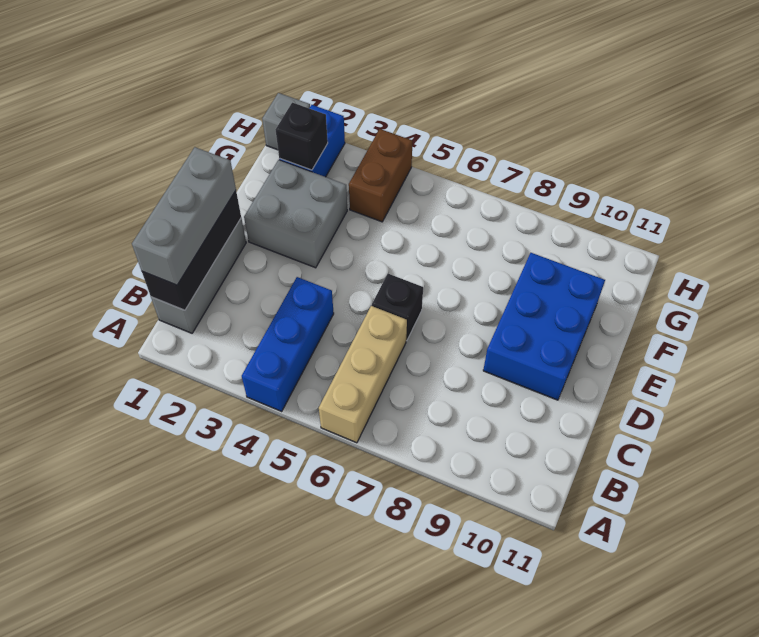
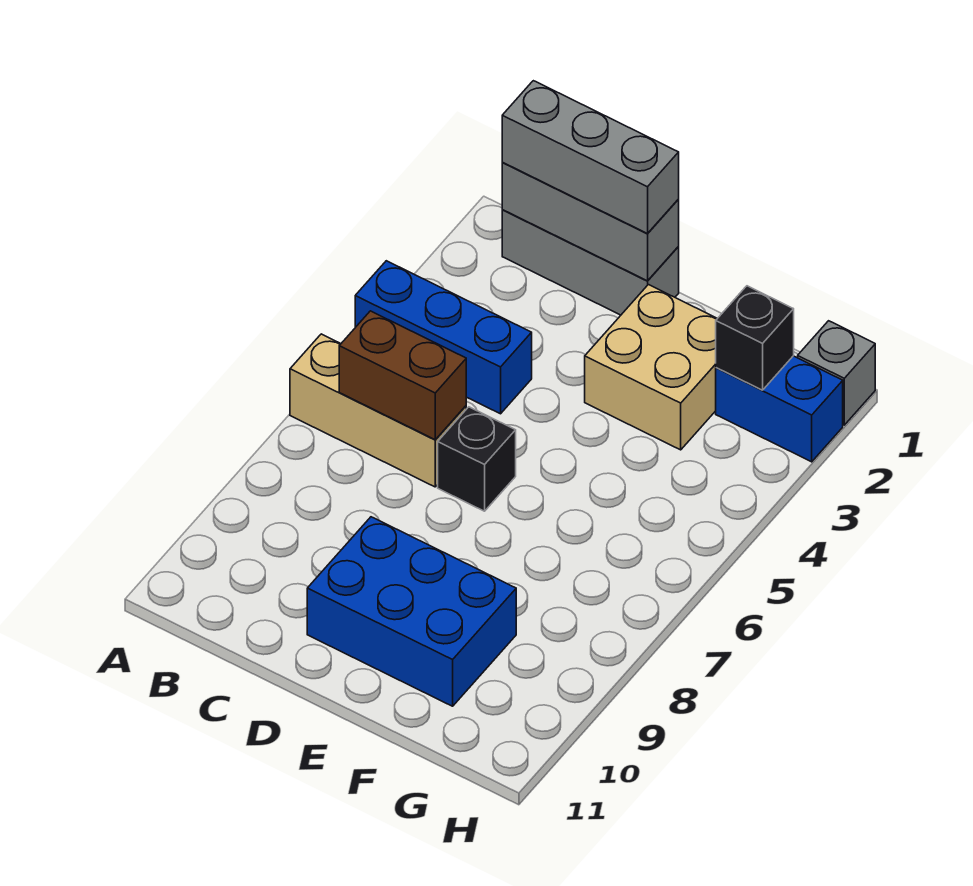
black 1x3 brick [142,191,241,310] -> grey 1x3 brick [502,162,679,281]
grey 2x2 brick [244,160,347,268] -> tan 2x2 brick [585,285,717,450]
brown 1x2 brick [349,129,413,222] -> brown 1x2 brick moved to [339,311,466,440]

